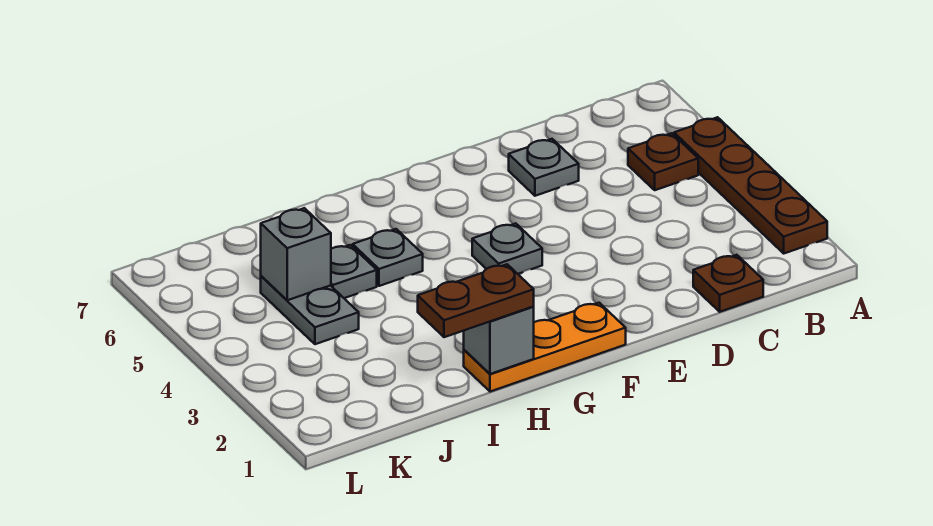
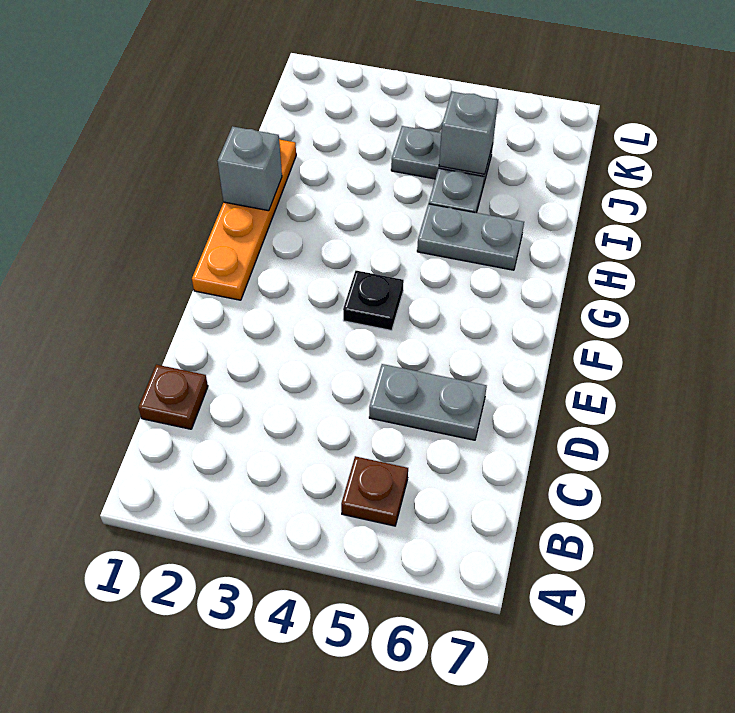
brown 1x4 plate [674,117,827,253] -> none
grey 1x1 plate [509,139,579,196] -> grey 1x2 plate [369,364,487,440]
orange 1x3 plate [464,303,626,392] -> orange 1x4 plate [192,139,296,300]
grey 1x1 plate [472,223,542,274] -> black 1x1 plate [343,271,404,331]
brown 1x2 plate [418,264,534,337] -> none
grey 1x1 plate [353,229,423,286] -> grey 1x2 plate [417,204,524,270]

